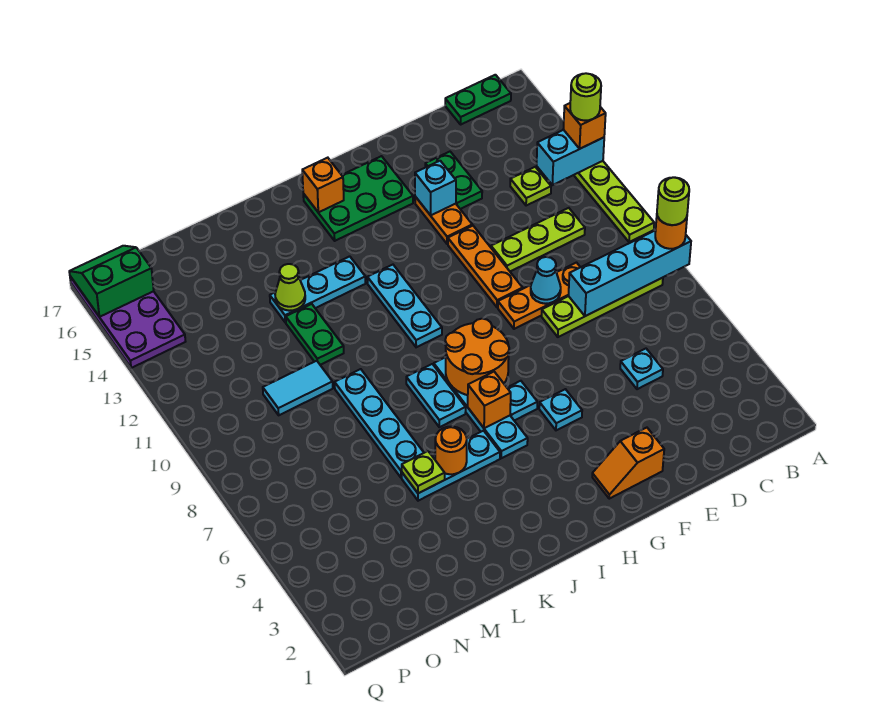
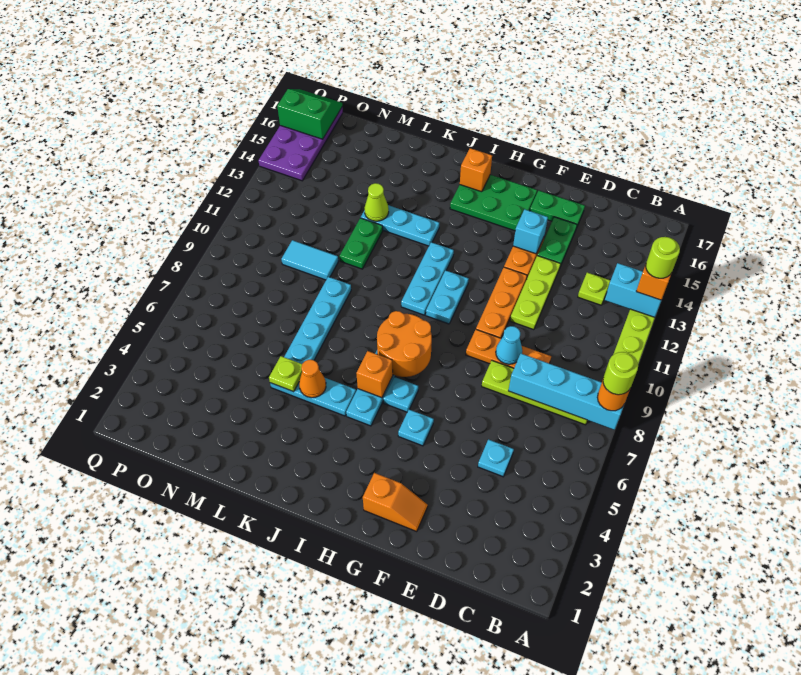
green 1x2 plate [445,75,511,124] -> green 1x2 plate moved to [530,191,585,226]
lime 1x3 plate [491,208,585,271] -> lime 1x3 plate turned to [510,256,561,330]
orange 1x2 slope [592,428,664,499] -> orange 1x2 slope turned to [363,473,428,532]
cyan 1x2 plate [406,364,466,427] -> cyan 1x2 plate moved to [426,270,469,324]
orange 1x1 round brick [435,426,467,474] -> orange 1x1 cone [299,360,326,398]

